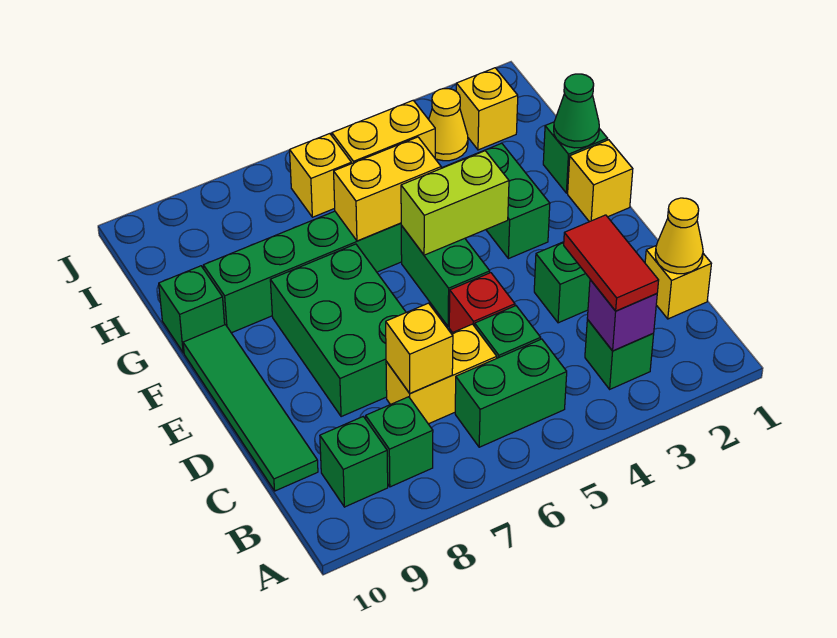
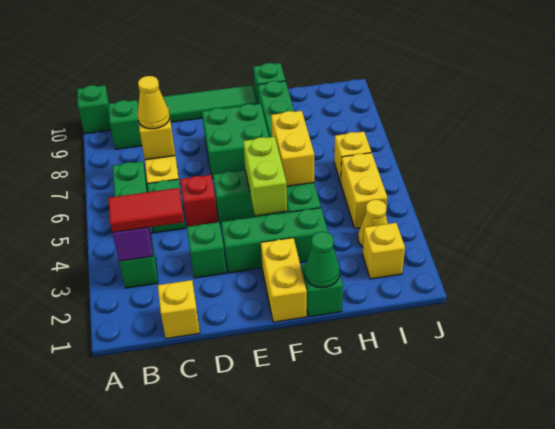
green 1x1 brick [366,397,433,487] -> green 1x1 brick moved to [77,85,111,134]
yellow 1x1 cone [655,198,703,274] -> yellow 1x1 cone moved to [138,76,170,129]
green 2x3 brick [270,244,406,417] -> green 2x2 brick [202,104,269,179]
yellow 1x1 brick [568,140,633,222] -> yellow 1x2 brick [261,238,307,322]
green 1x2 brick [464,143,550,259] -> green 1x3 brick [221,208,328,273]

